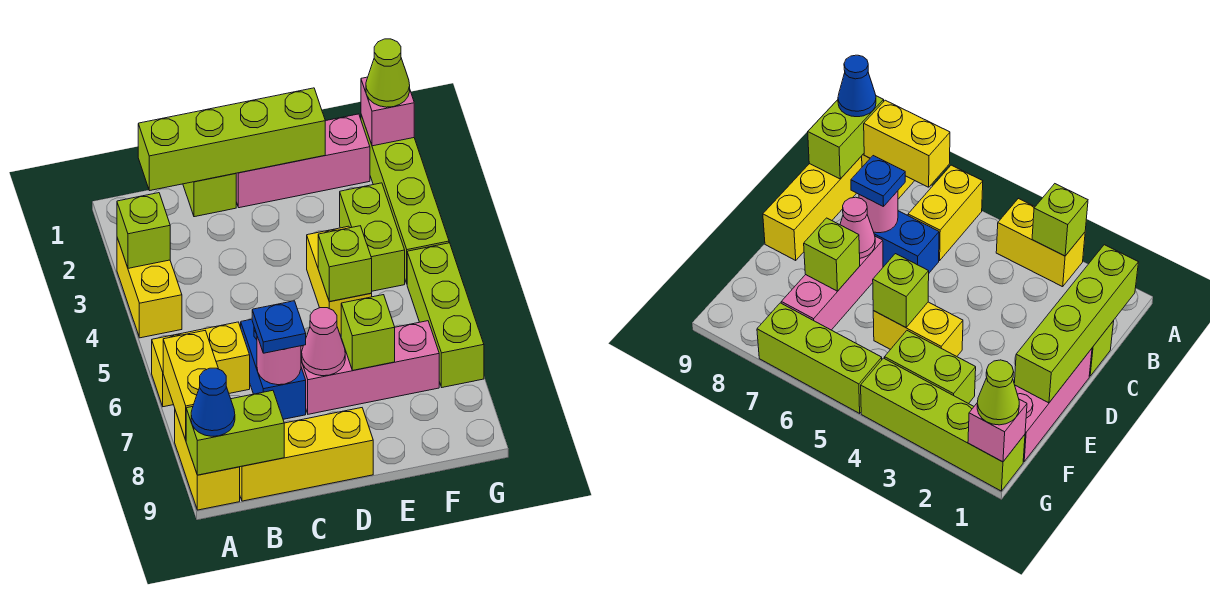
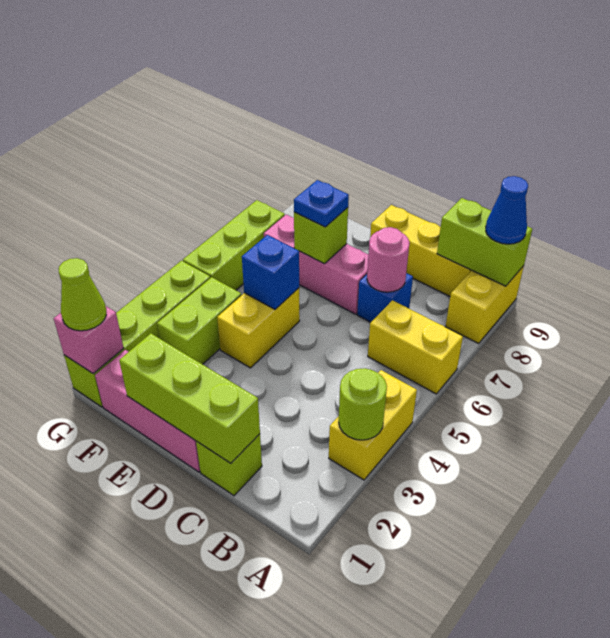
lime 1x1 brick [117,193,170,268] -> lime 1x1 round brick [339,368,387,440]
yellow 1x2 brick [163,331,218,440] -> none
lime 1x4 brick [138,88,325,191] -> lime 1x3 brick [119,333,260,463]
blue 1x2 brick [241,319,306,419] -> blue 1x1 brick [357,273,413,322]
blue 1x1 plate [252,301,306,353] -> blue 1x1 plate moved to [294,180,349,227]
pink 1x1 cone [302,308,345,376] -> none
lime 1x1 brick [318,226,372,302] -> blue 1x1 brick [242,235,299,309]

